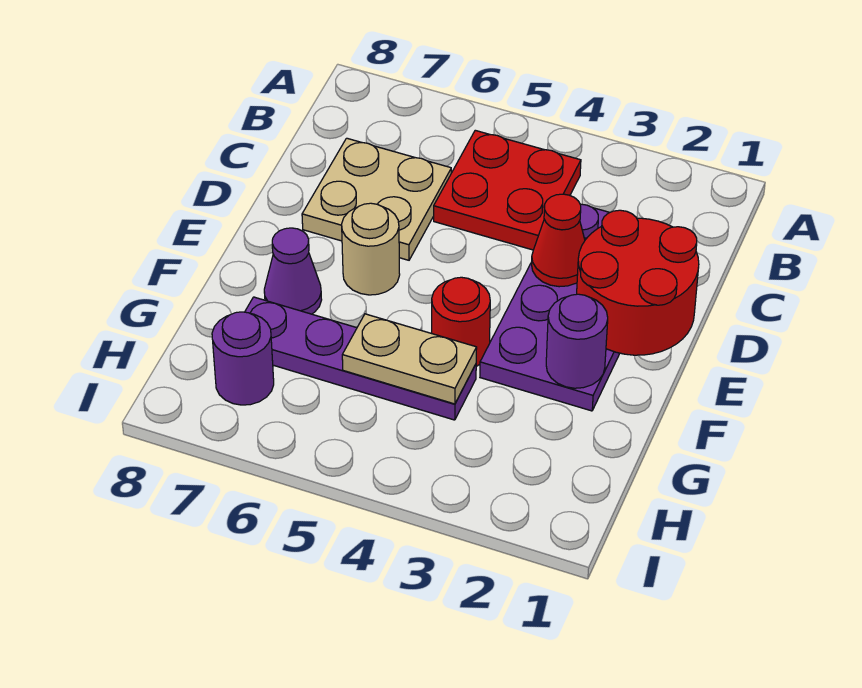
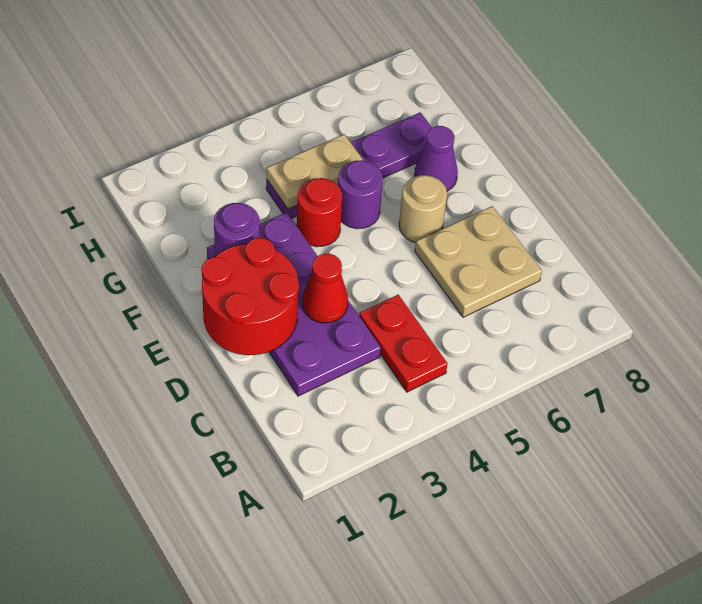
red 2x2 plate [434,130,581,250] -> red 1x2 plate [359,295,447,392]
purple 1x1 round brick [212,312,274,405] -> purple 1x1 round brick moved to [338,160,383,229]

